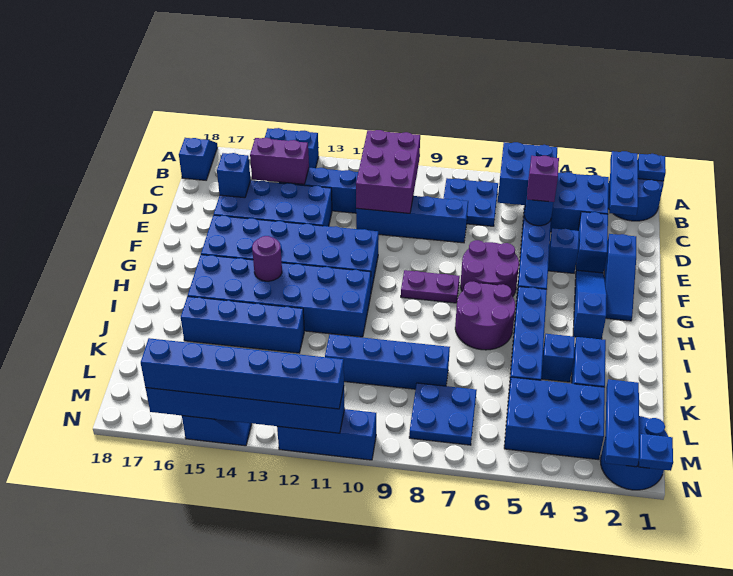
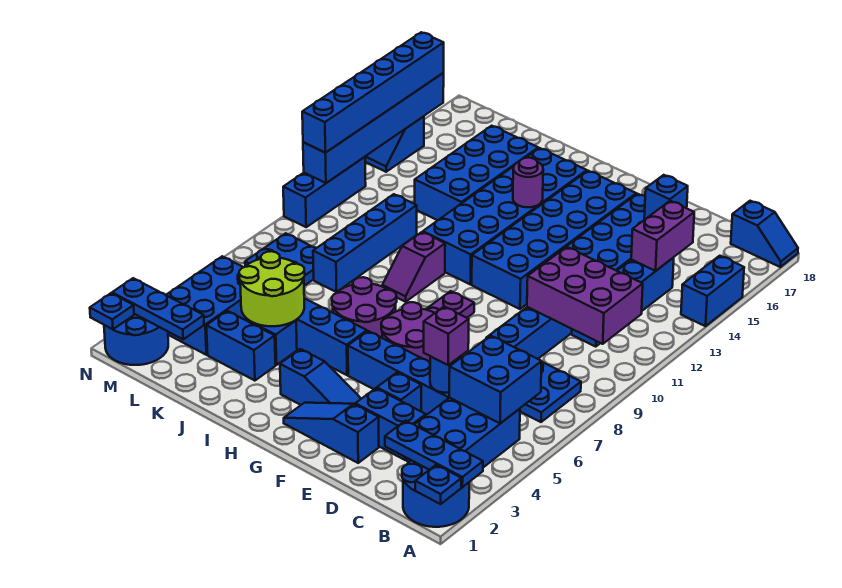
none -> purple 1x2 slope [382,232,445,302]
none -> lime 2x2 round brick [239,251,305,326]
blue 1x4 brick [181,296,304,353] -> blue 2x4 brick [415,126,538,220]

